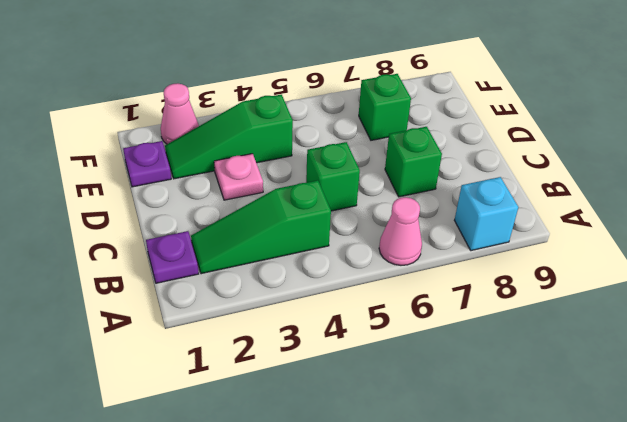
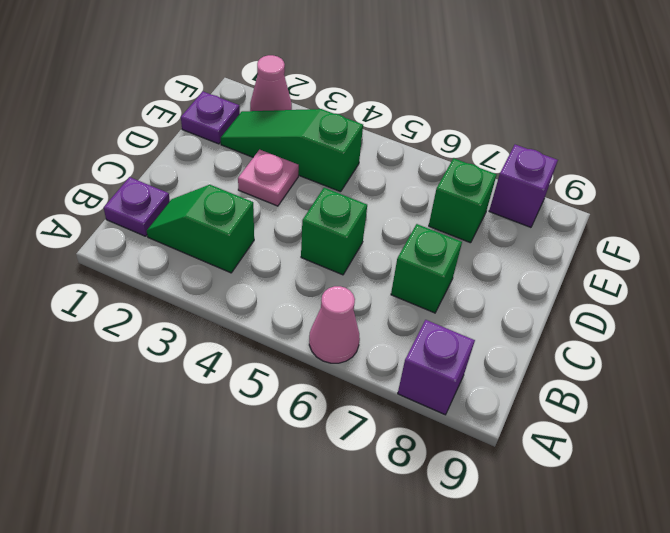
cyan 1x1 brick [454,177,518,251] -> purple 1x1 brick [398,320,475,415]
green 1x3 slope [191,180,331,274] -> green 1x2 slope [147,185,254,273]
none -> purple 1x1 brick [489,145,558,227]

